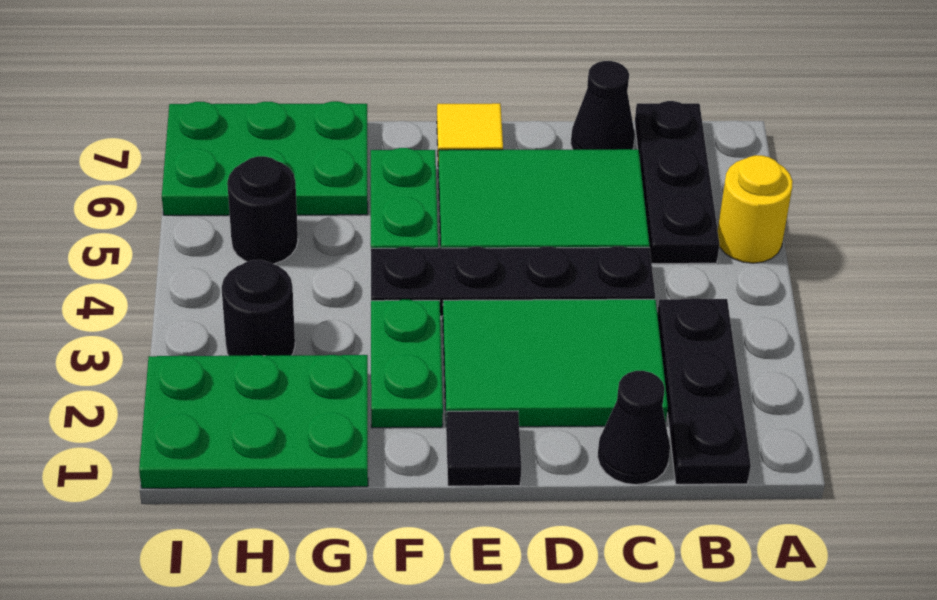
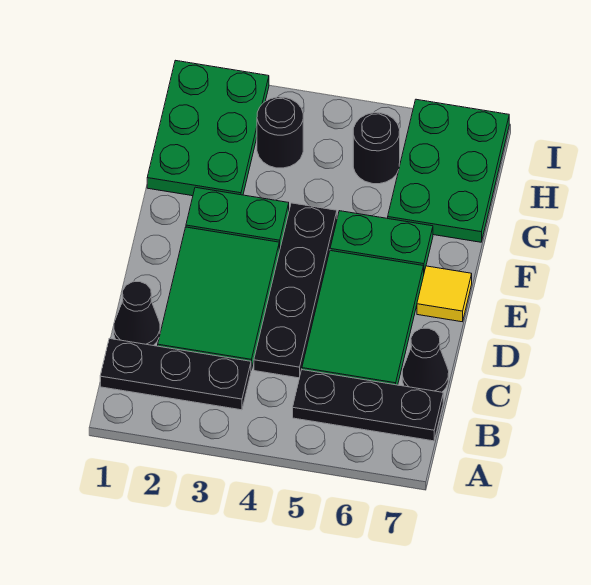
yellow 1x1 round brick [718,155,793,263] -> none
black 1x1 tile [446,411,521,486] -> none

